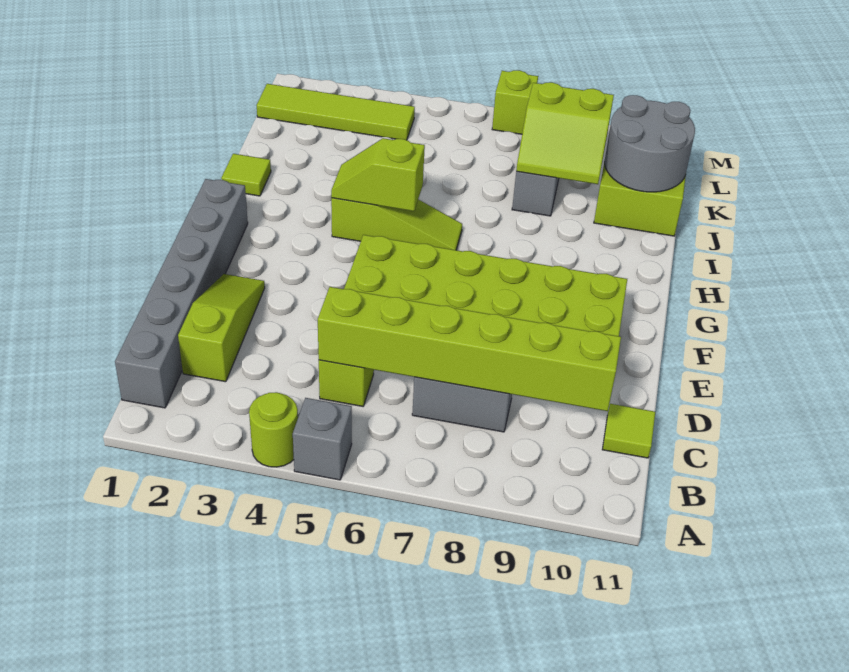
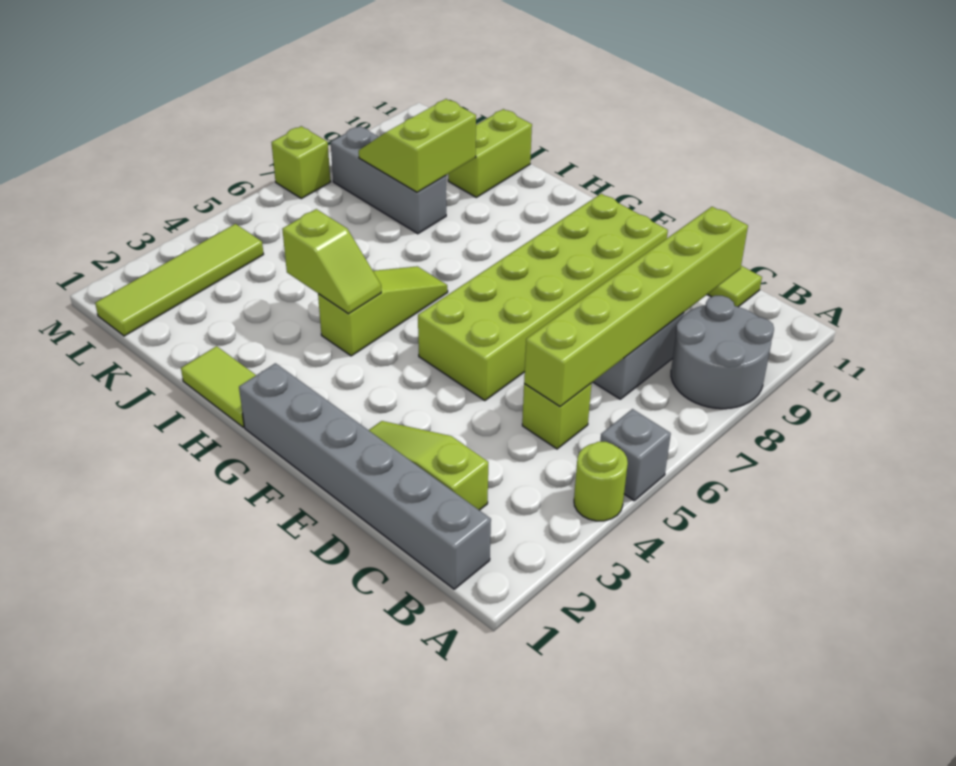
lime 1x2 slope [331,138,425,211] -> lime 1x2 slope turned to [282,209,381,314]
lime 1x1 tile [221,154,271,196] -> lime 1x2 tile [181,346,256,427]
lime 2x2 slope [516,82,614,184] -> lime 2x2 slope turned to [359,99,476,192]
grey 2x2 round brick [605,95,695,192] -> grey 2x2 round brick moved to [671,296,774,409]

